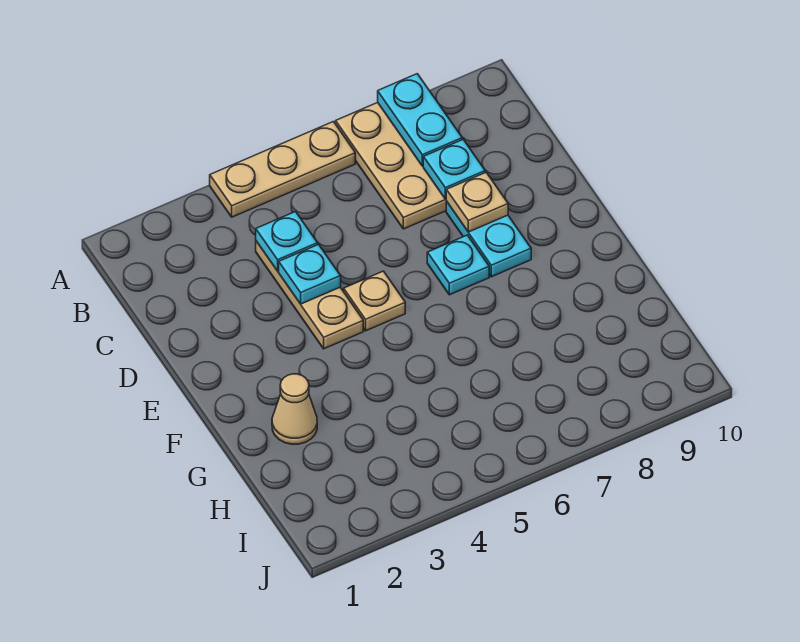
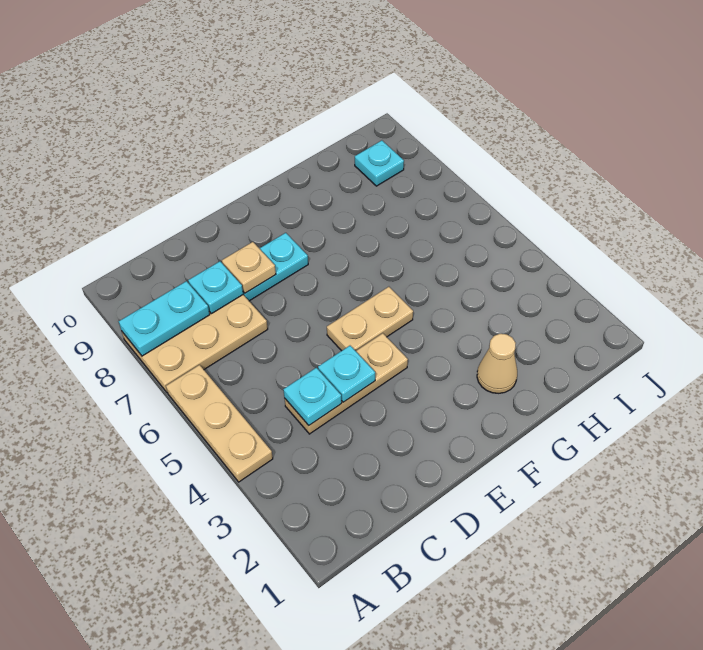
tan 1x1 plate [344,271,405,331] -> tan 1x2 plate [327,287,413,351]
cyan 1x1 plate [427,235,489,295] -> cyan 1x1 plate moved to [355,140,404,186]

